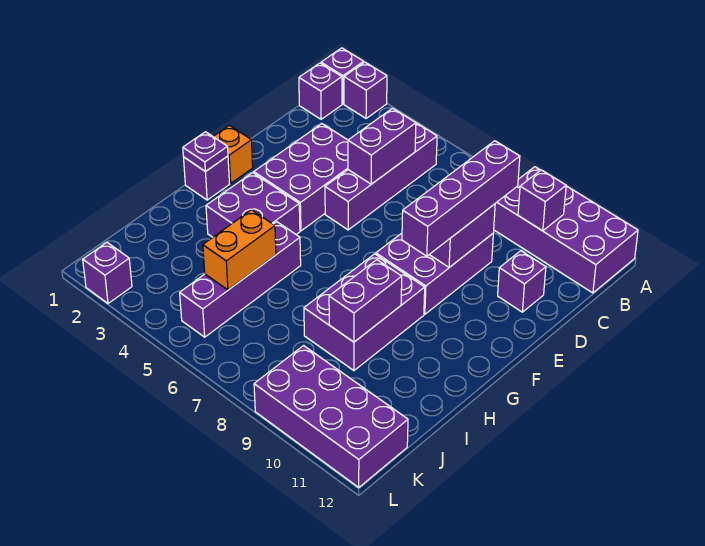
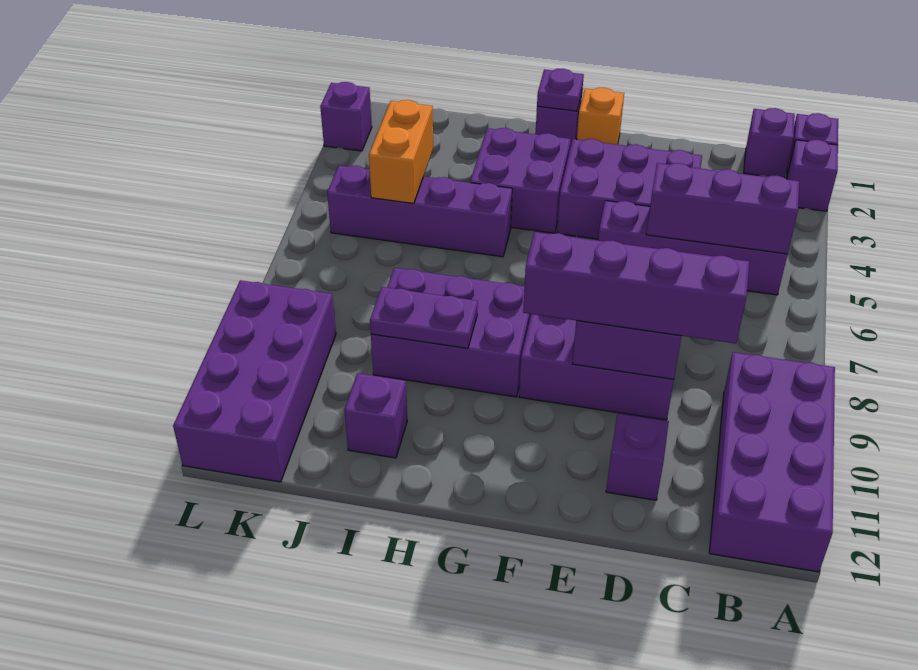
purple 1x1 brick [518,170,566,231] -> purple 1x1 brick moved to [344,373,407,458]
purple 1x2 brick [348,108,416,184] -> purple 1x3 brick [646,163,799,254]
purple 1x2 brick [329,260,402,342] -> purple 1x2 plate [370,287,478,349]
orange 1x2 brick [203,210,276,290] -> orange 1x2 brick turned to [369,100,433,204]

